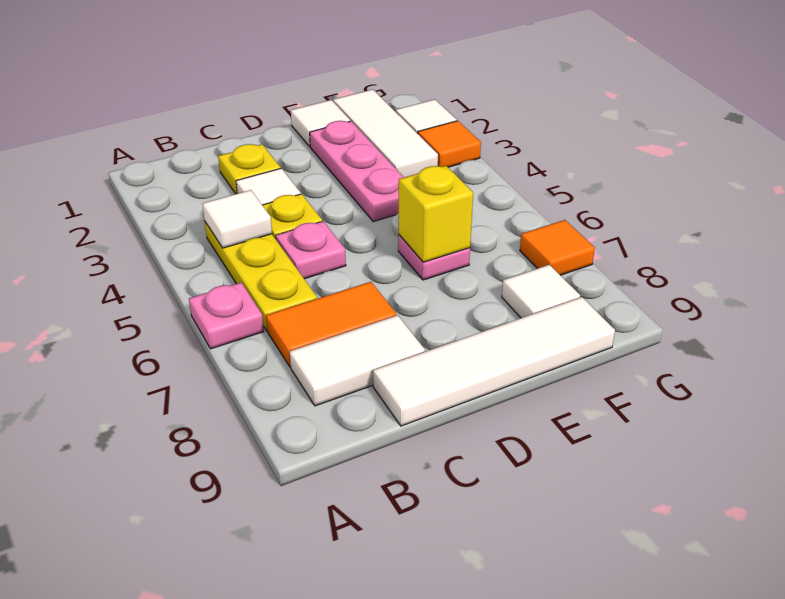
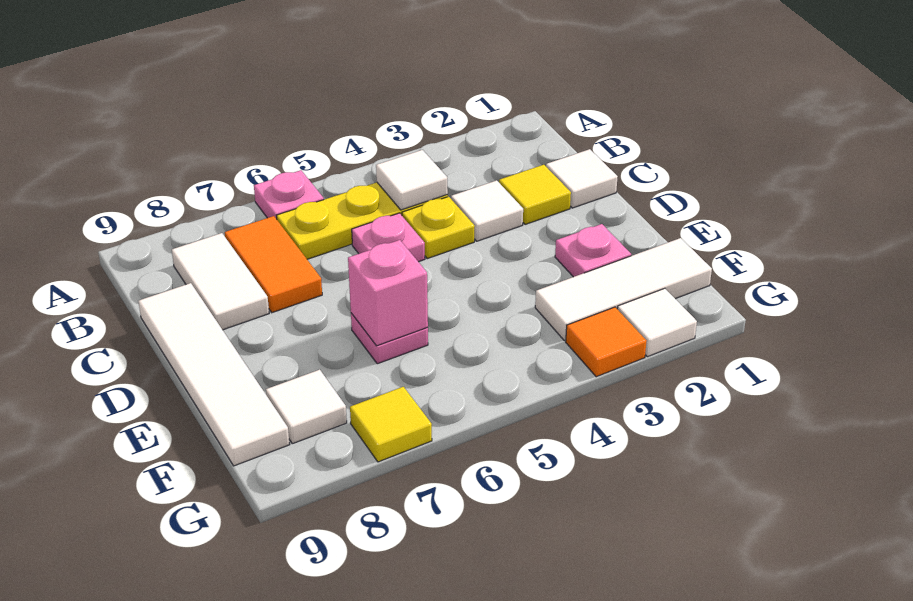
yellow 1x1 plate [218,144,281,194] -> yellow 1x1 tile [499,165,571,225]
white 1x1 tile [291,100,350,147] -> white 1x1 tile moved to [546,149,618,208]
pink 1x3 plate [310,121,404,222] -> pink 1x1 plate [555,224,631,277]
yellow 1x1 brick [399,166,473,262] -> pink 1x1 brick [348,240,428,346]
orange 1x1 tile [520,220,595,275] -> yellow 1x1 tile [350,387,432,462]

